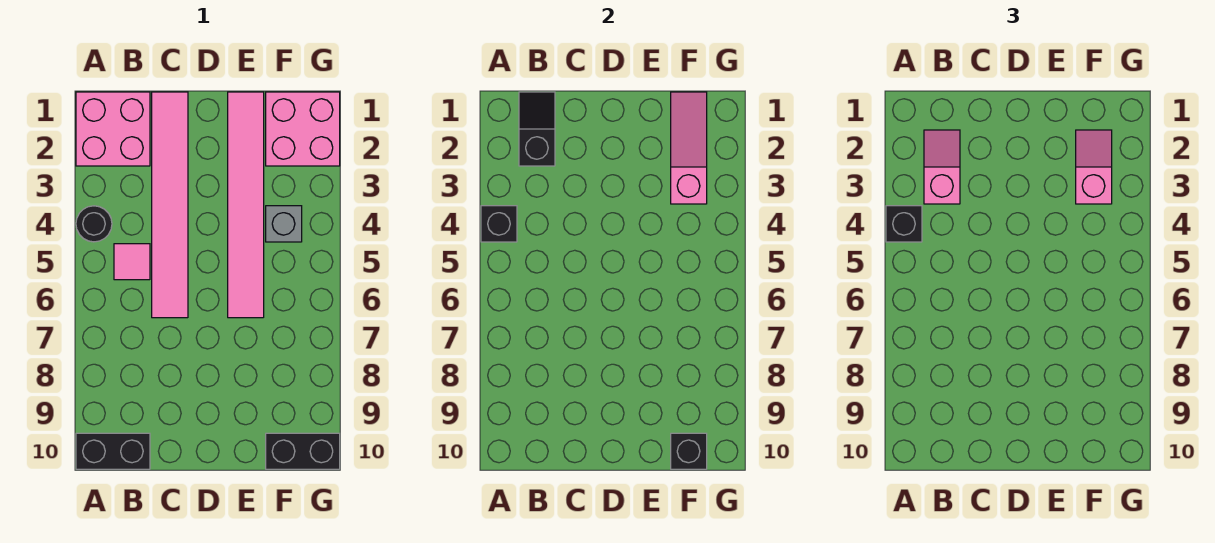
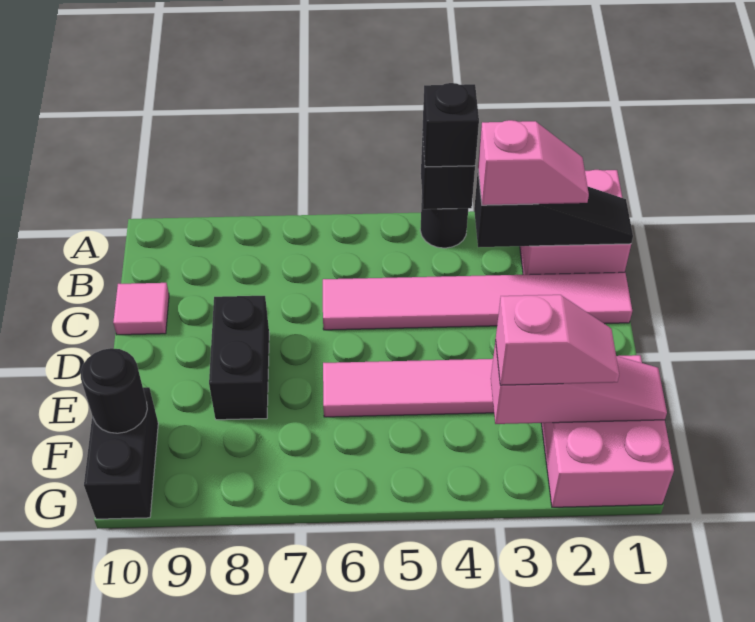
black 1x2 brick [76,433,150,469] -> black 1x2 brick moved to [209,296,269,420]
black 1x2 slope [519,92,555,166] -> black 1x3 slope [474,173,633,247]
pink 1x1 tile [114,244,150,280] -> pink 1x1 tile moved to [113,283,169,335]
grey 1x1 brick [266,206,302,242] -> none
black 1x1 brick [671,433,707,469] -> black 1x1 round brick [80,348,147,433]

